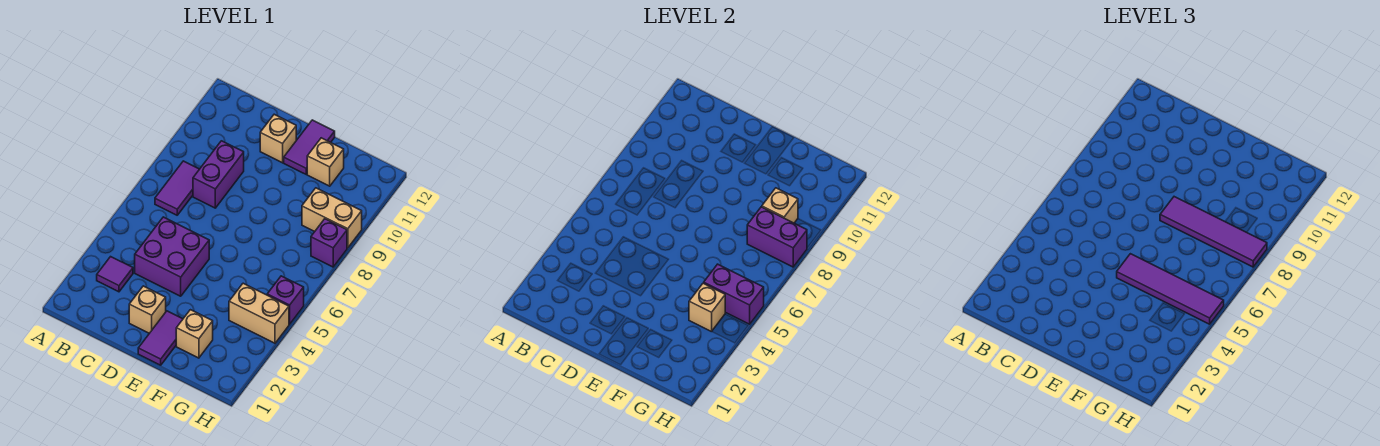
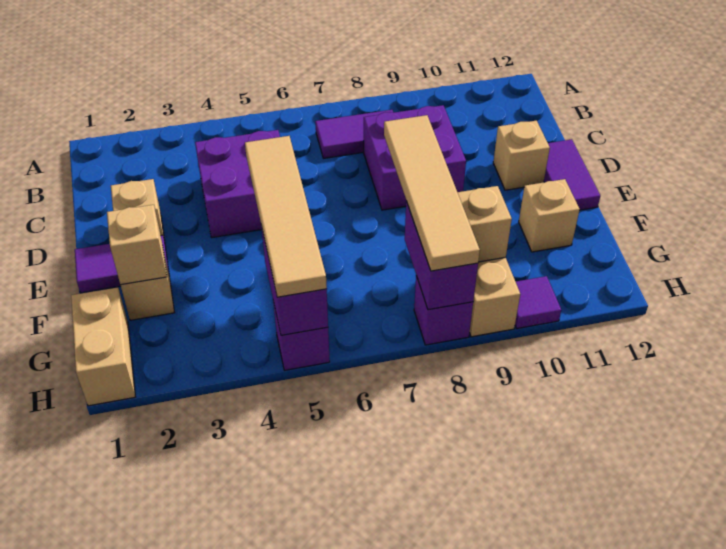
purple 1x1 tile [97,257,133,292] -> purple 1x1 tile moved to [515,276,561,329]
purple 1x2 brick [193,141,244,208] -> purple 2x2 brick [364,105,466,210]
purple 1x4 tile [1117,254,1224,324] -> tan 1x4 tile [245,136,327,297]
purple 1x4 tile [1160,197,1267,267] -> tan 1x4 tile [384,115,480,271]
purple 1x2 tile [284,120,335,174] -> purple 1x2 tile turned to [544,139,600,210]
tan 1x2 brick [229,283,289,343] -> tan 1x2 brick moved to [71,287,135,406]
tan 1x1 brick [689,283,725,332] -> tan 1x1 brick moved to [107,205,167,285]

